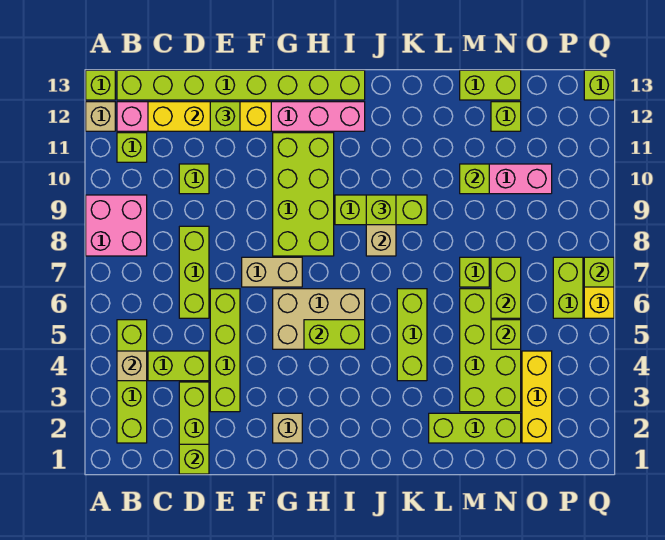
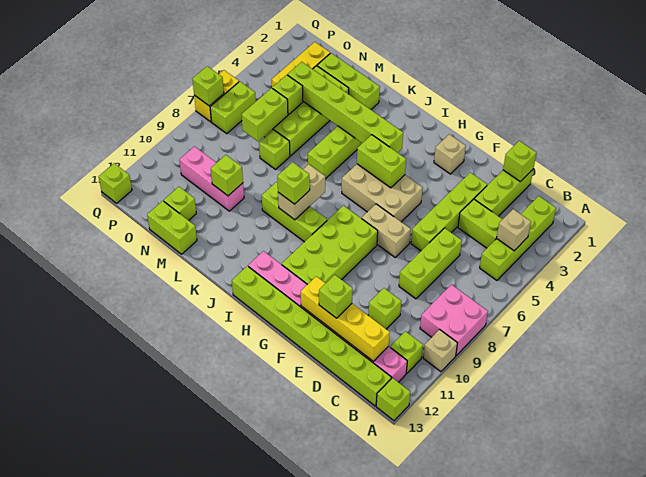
tan 1x1 brick [86,102,115,131] -> tan 1x1 brick moved to [423,330,457,372]
none -> lime 1x6 brick [287,62,403,153]

